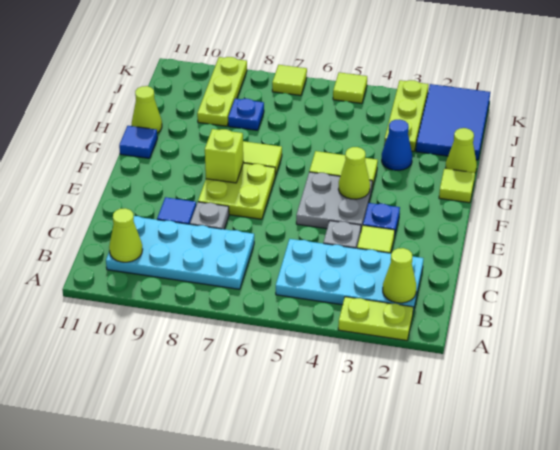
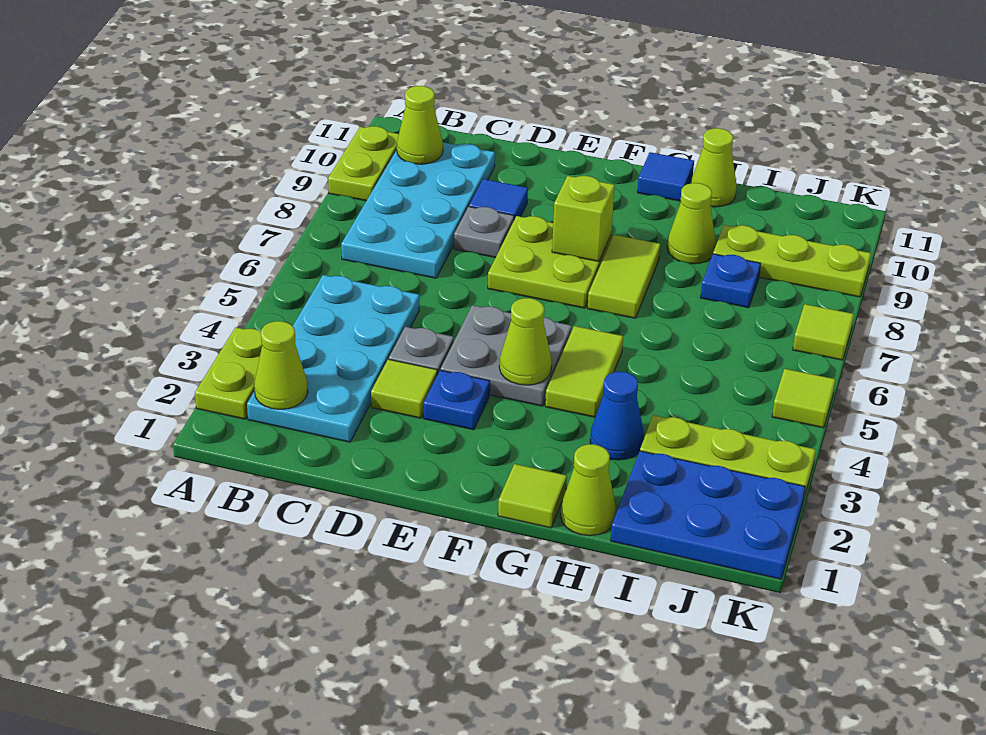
none -> lime 1x2 plate [328,126,399,201]
none -> lime 1x1 cone [667,183,716,264]
blue 2x3 tile [416,84,490,160] -> blue 2x3 plate [611,451,805,579]

